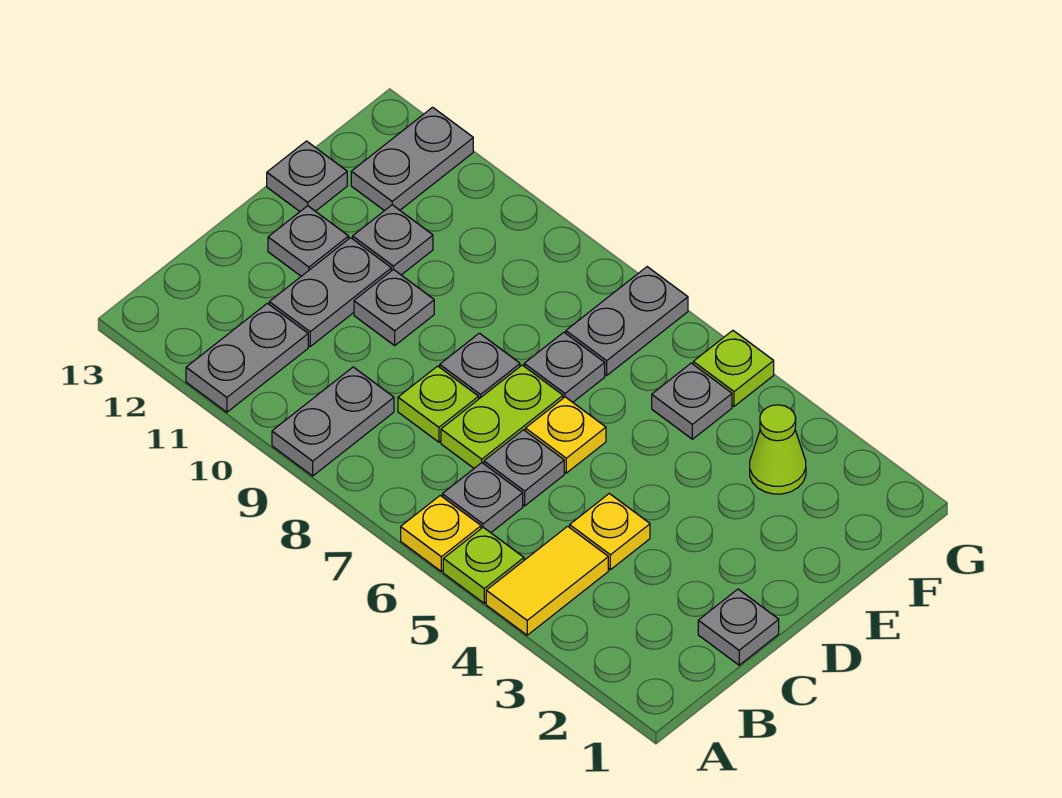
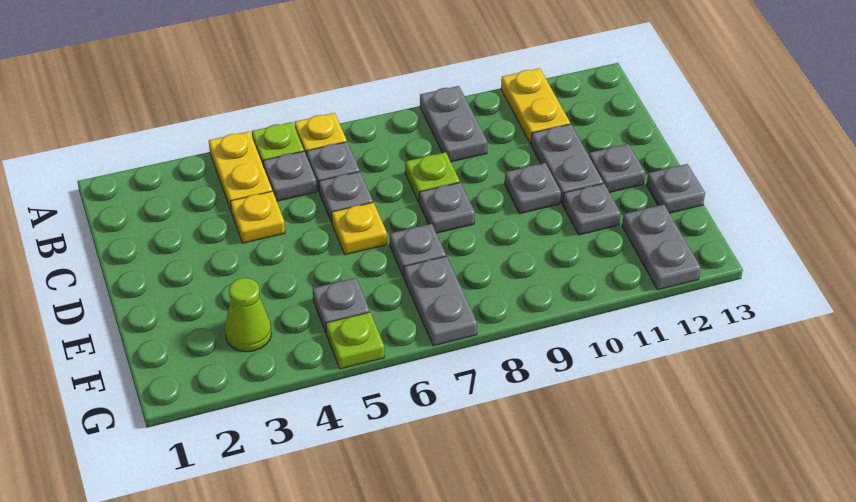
yellow 1x2 tile [486,526,608,635] -> yellow 1x2 plate [209,131,272,210]
grey 1x2 plate [186,303,308,412] -> yellow 1x2 plate [501,68,570,144]
grey 1x1 plate [698,589,779,665] -> grey 1x1 plate moved to [263,151,317,201]
lime 1x2 plate [441,365,563,468] -> none

